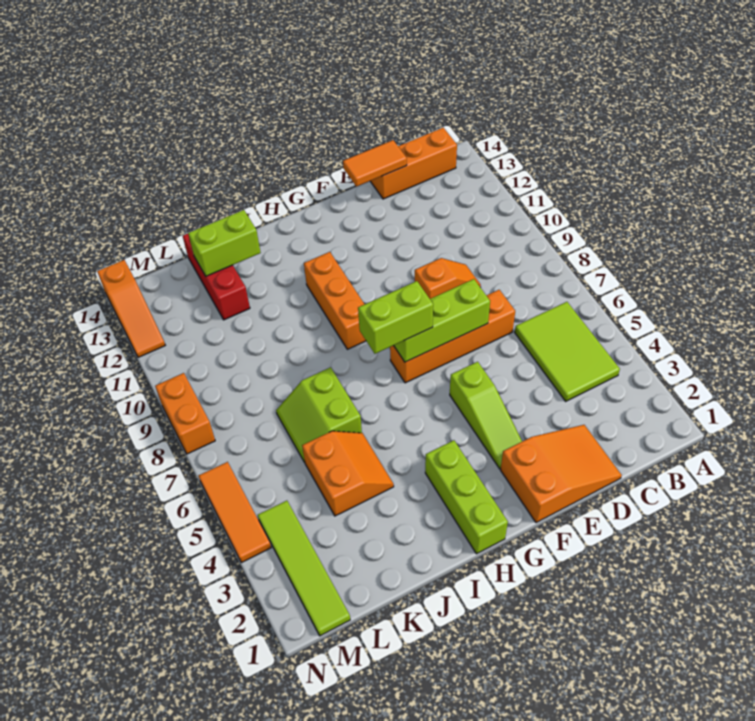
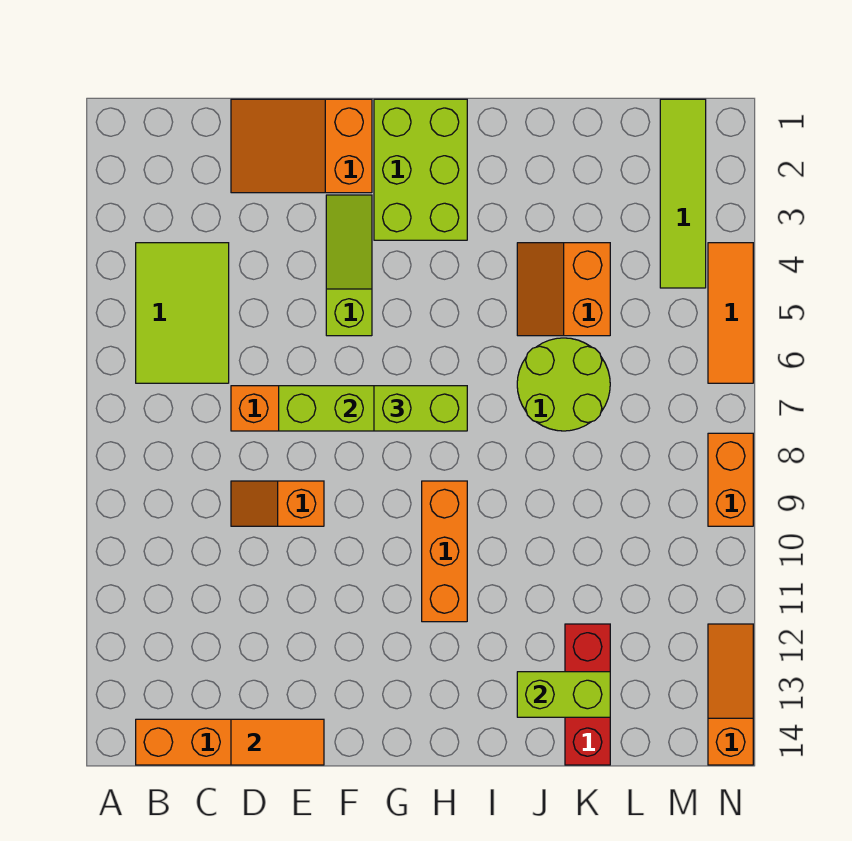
lime 1x3 brick [425,440,508,554] -> lime 2x3 brick [374,99,467,240]
lime 2x2 slope [276,367,362,463] -> lime 2x2 round brick [517,338,610,431]

